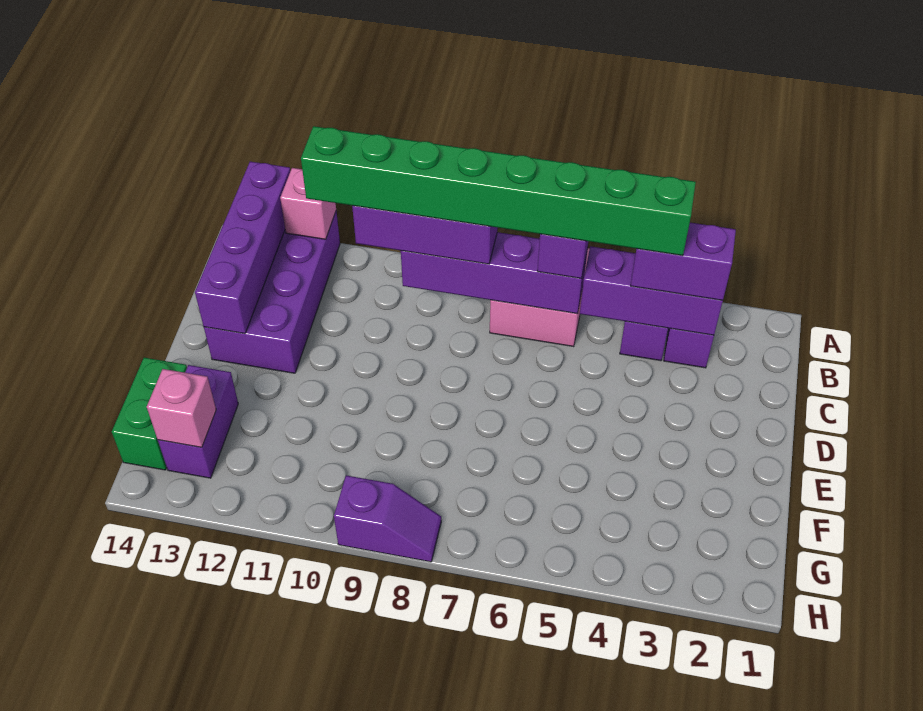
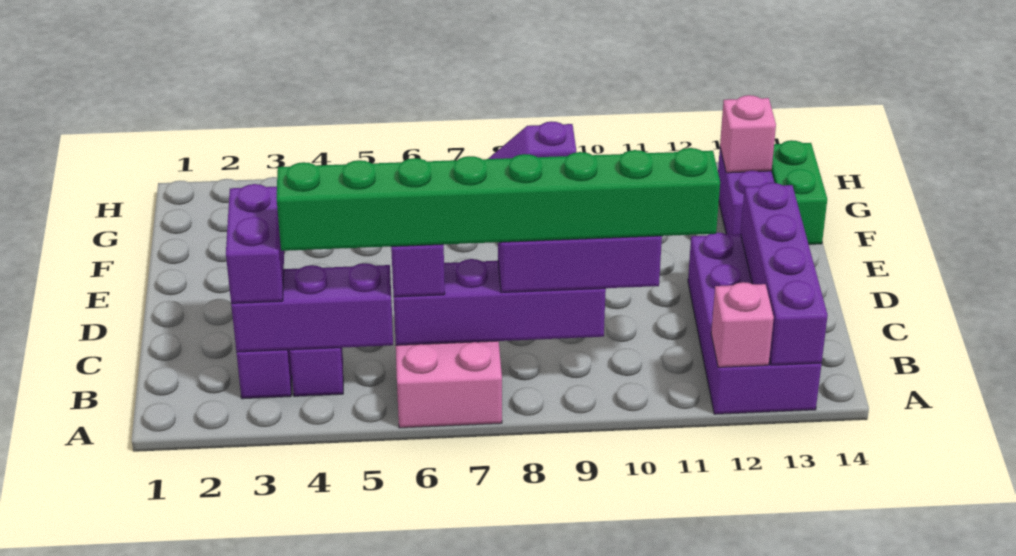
purple 1x2 brick [631,223,736,301] -> purple 1x2 brick turned to [226,184,284,303]

